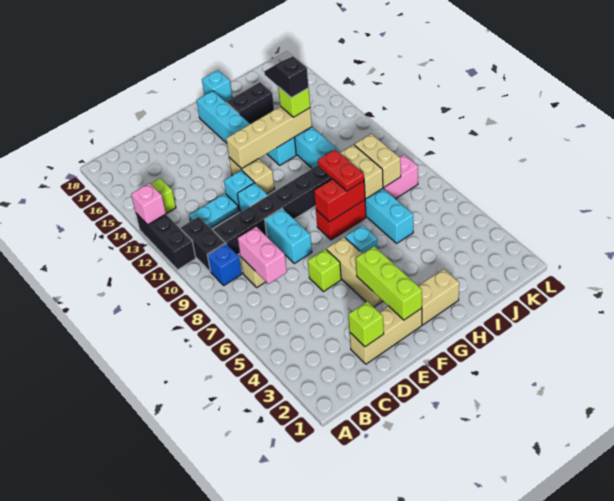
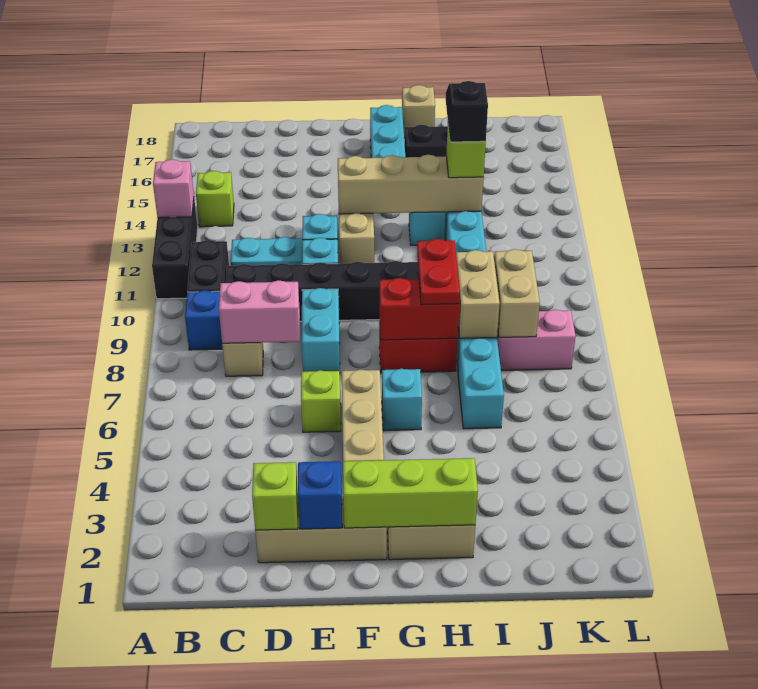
pink 1x2 brick [238,227,287,284] -> pink 1x2 brick turned to [219,280,300,343]
none -> blue 1x1 brick [298,461,342,529]
lime 1x3 brick [356,246,422,320] -> lime 1x3 brick turned to [343,458,478,528]
cyan 1x1 brick [202,70,232,102] -> tan 1x1 brick [402,85,435,138]

